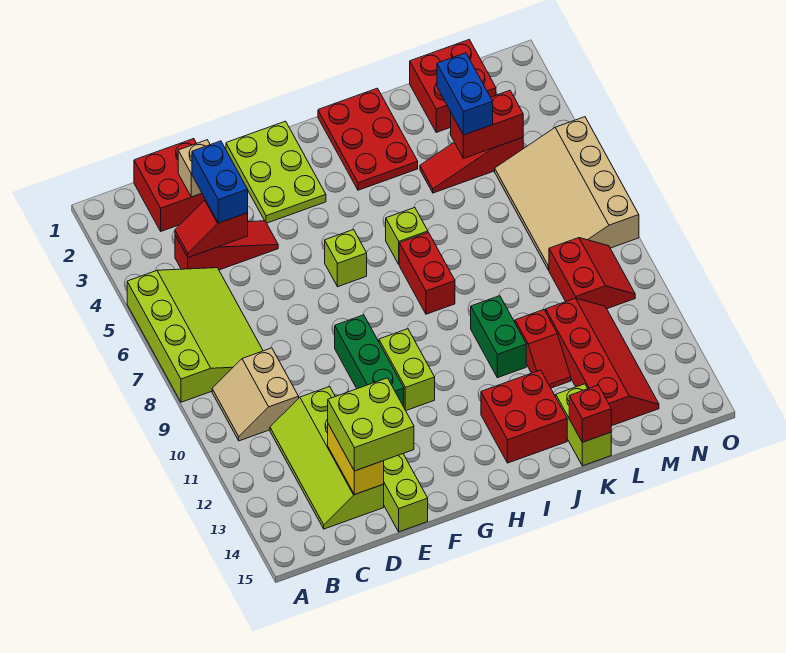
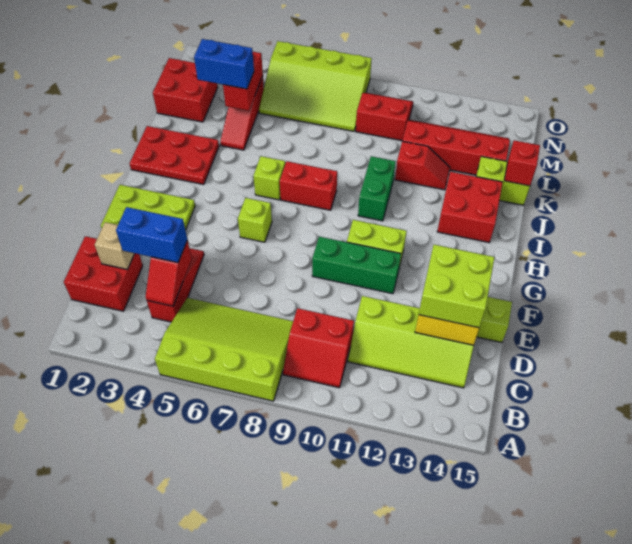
tan 2x2 slope [212,348,299,441] -> red 2x2 slope [283,308,354,388]
green 1x2 brick [471,296,526,378] -> green 1x2 brick turned to [358,156,396,221]
tan 3x4 slope [495,117,639,270] -> lime 3x4 slope [259,41,372,131]

